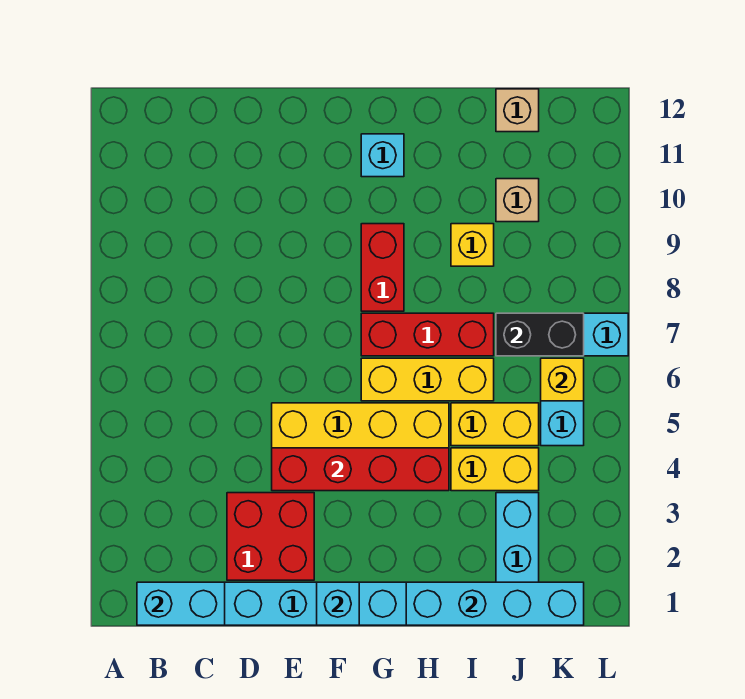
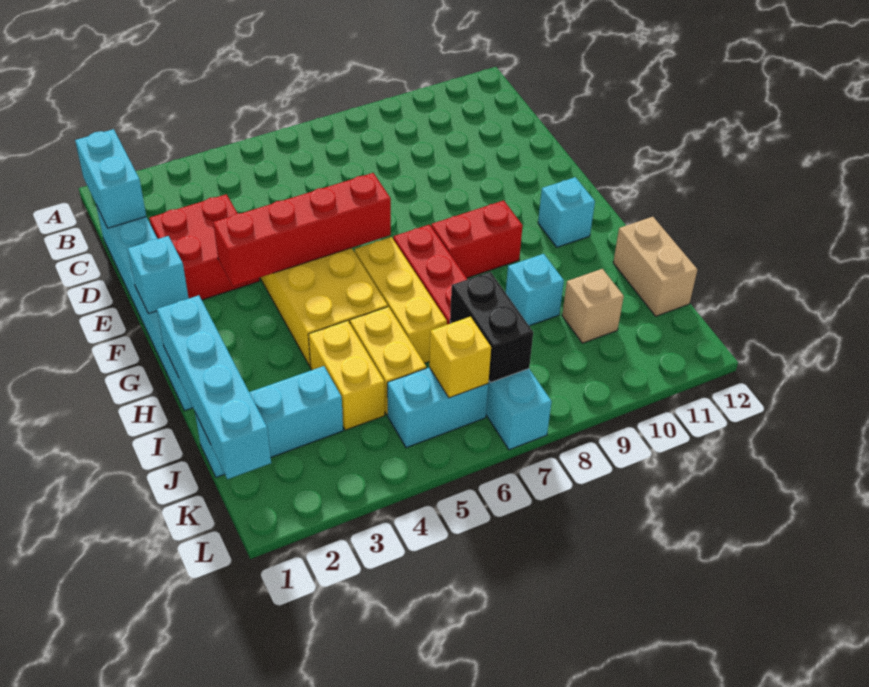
red 1x4 brick [272,448,449,491] -> red 1x4 brick turned to [213,173,391,286]
yellow 1x1 brick [451,224,494,266] -> cyan 1x1 brick [506,254,564,326]
tan 1x1 brick [496,89,539,132] -> tan 1x2 brick [613,217,697,316]

